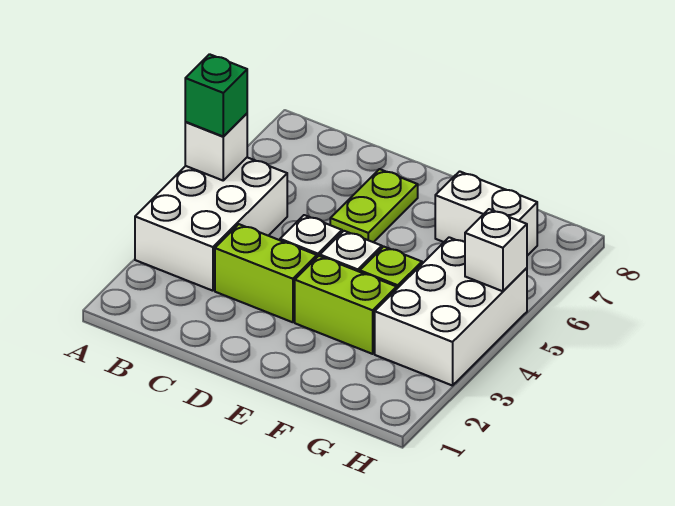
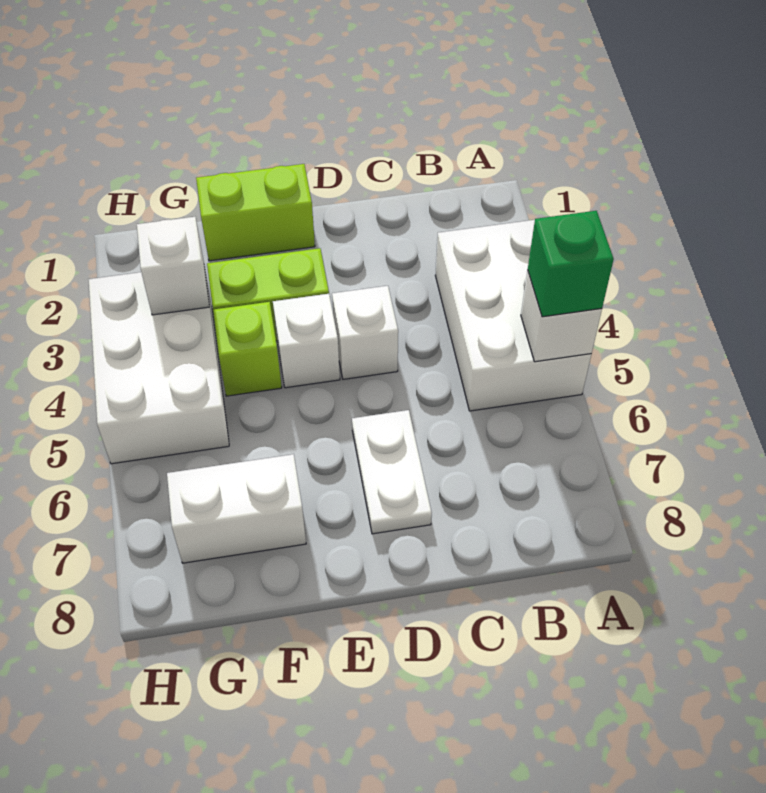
lime 1x2 brick [215,224,317,322] -> lime 1x2 brick moved to [196,164,315,261]
lime 1x2 plate [330,169,418,242] -> white 1x2 plate [352,410,432,534]
white 1x1 brick [465,209,527,291] -> white 1x1 brick moved to [137,217,209,315]

